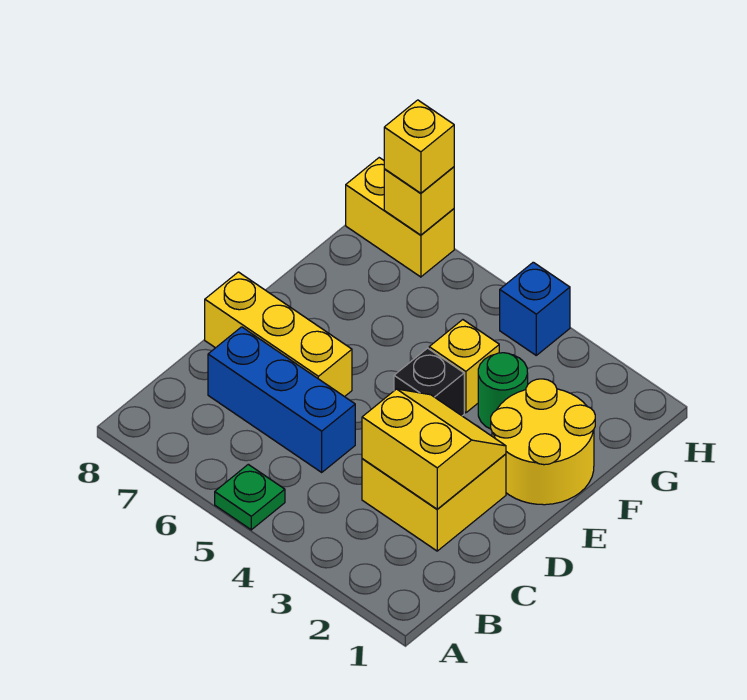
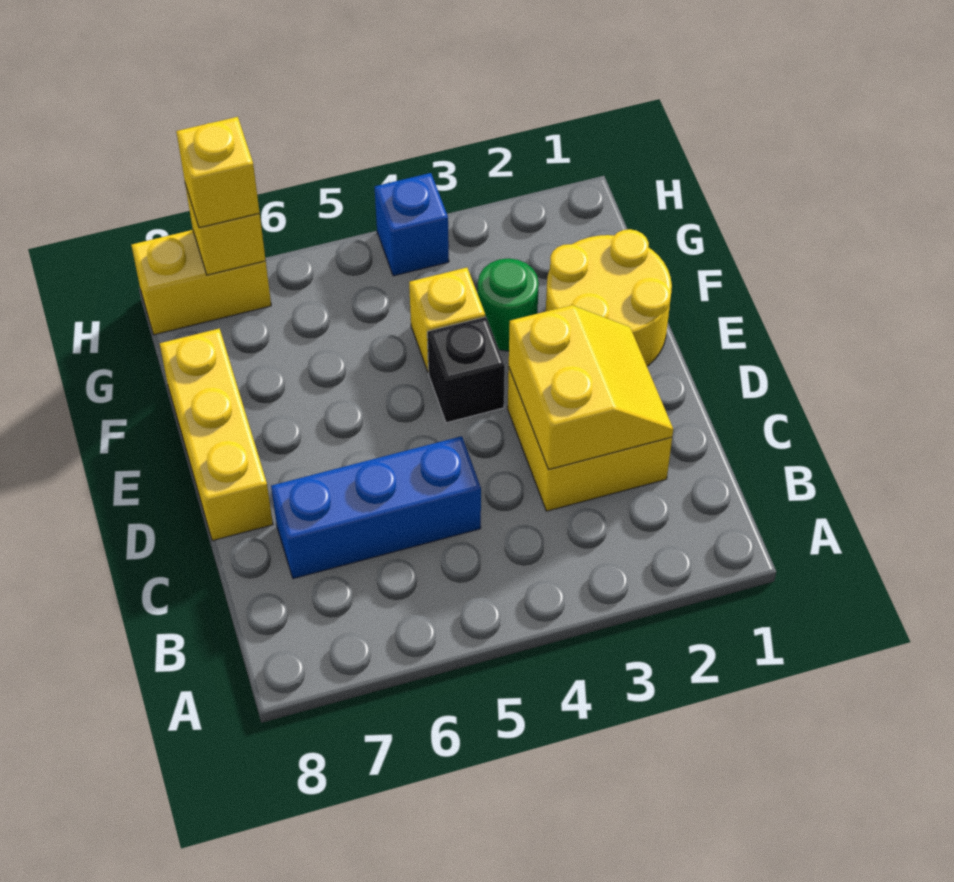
green 1x1 plate [215,464,285,530] -> none
yellow 2x2 slope [362,389,506,509] -> yellow 2x2 slope turned to [509,305,673,470]
yellow 1x3 brick [205,272,352,397] -> yellow 1x3 brick turned to [160,329,273,541]

